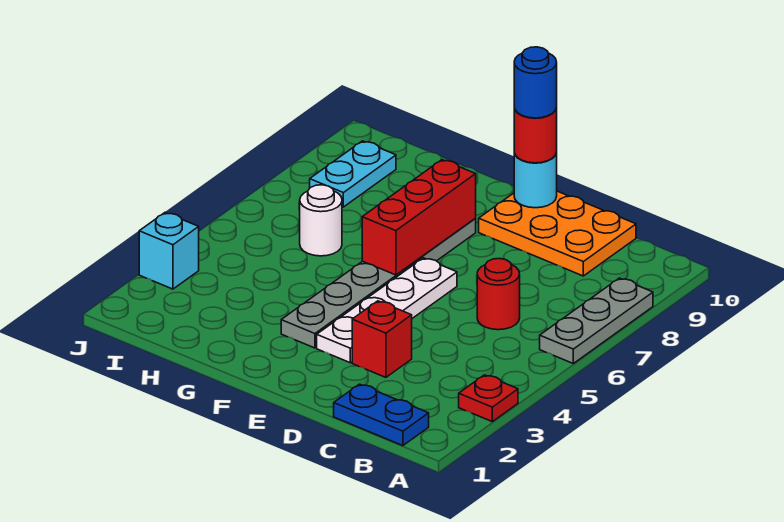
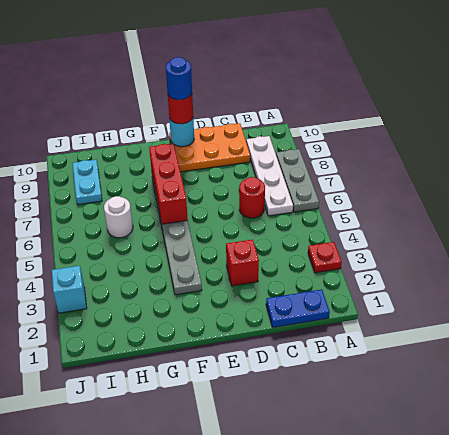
white 1x4 plate [317,258,457,363] -> white 1x4 plate moved to [246,136,293,216]

